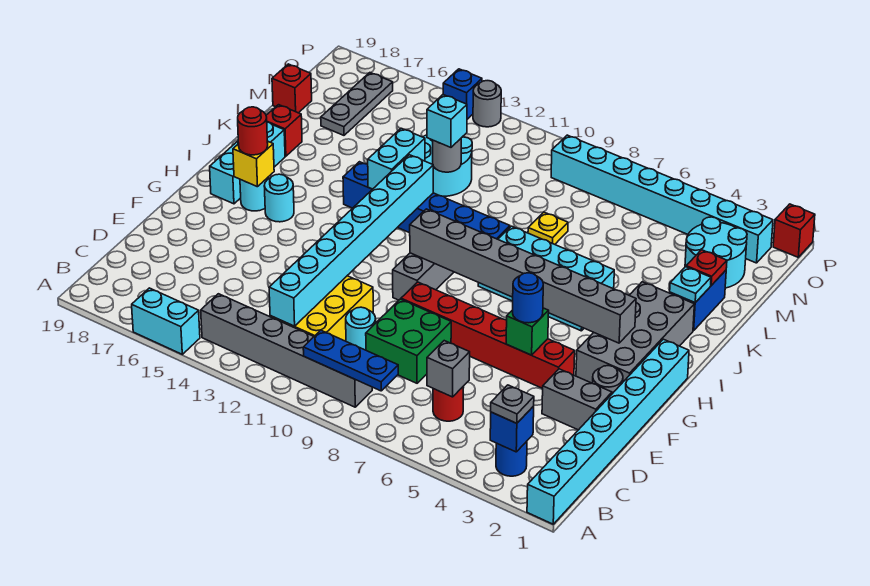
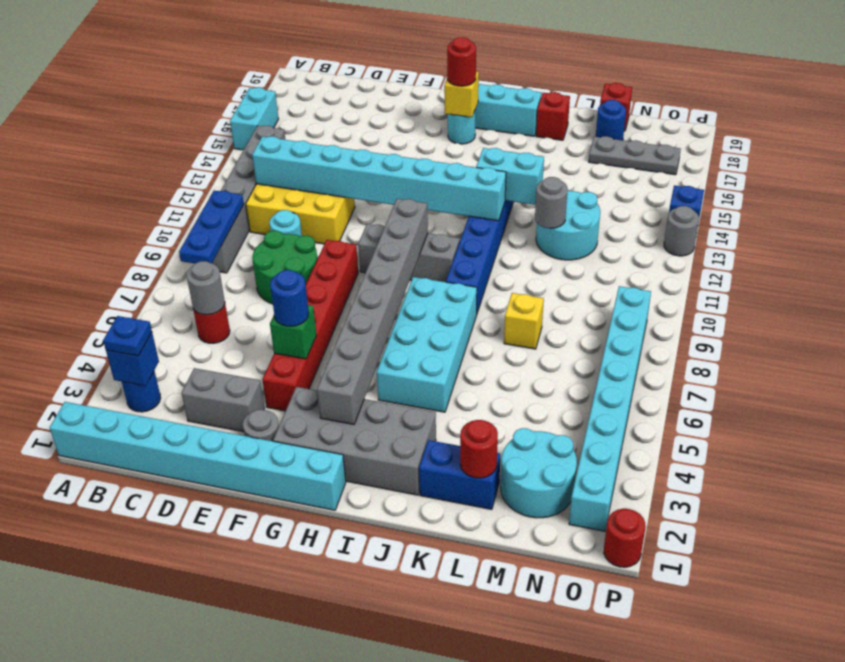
grey 1x1 plate [491,385,534,423] -> blue 1x1 plate [103,316,152,356]
grey 1x1 brick [427,341,470,397] -> grey 1x1 round brick [186,261,225,315]
green 2x2 brick [366,299,451,383] -> green 2x2 round brick [252,231,317,304]
grey 1x2 brick [542,369,612,430] -> grey 1x2 brick turned to [182,368,265,432]
cyan 1x1 round brick [264,174,294,222] -> none
cyan 1x1 plate [670,267,711,303] -> none
red 1x1 plate [686,250,727,285] -> red 1x1 round brick [460,420,498,478]
yellow 1x1 plate [528,212,568,244] -> yellow 1x1 brick [504,293,544,349]
cyan 1x1 brick [427,95,467,147] -> none
none -> blue 1x1 round brick [596,100,626,140]
red 1x1 brick [773,204,815,257] -> red 1x1 round brick [604,509,646,567]

